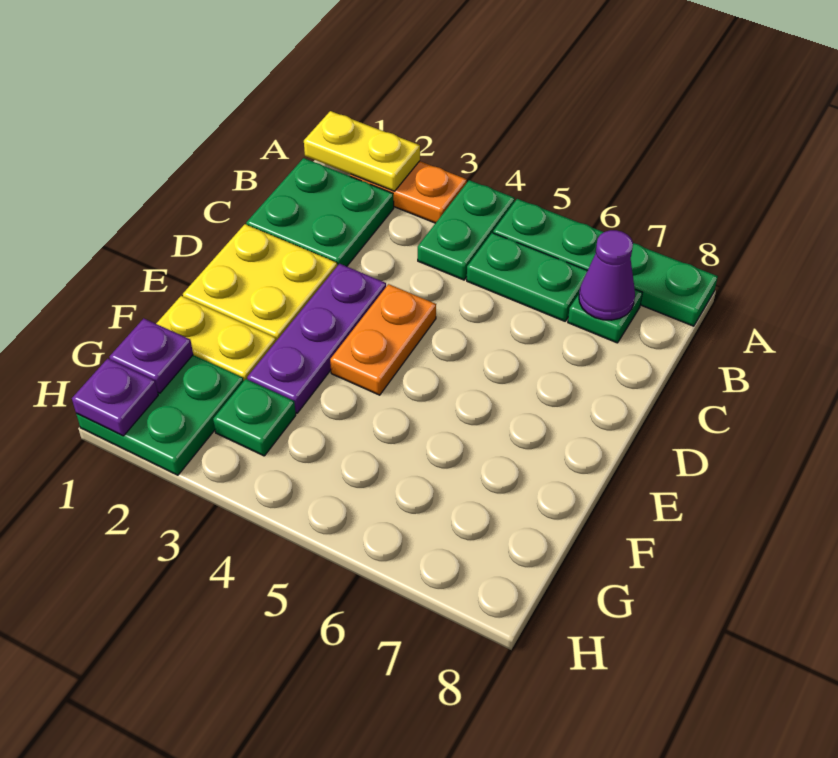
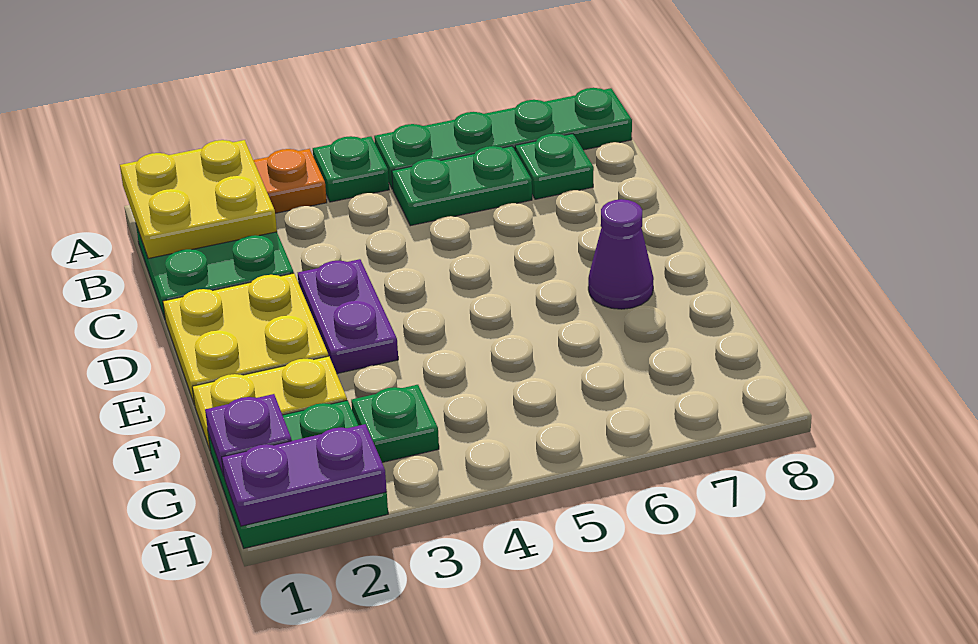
yellow 1x2 plate [304,111,420,191] -> yellow 2x2 plate [120,140,277,259]
green 1x2 plate [418,180,515,280] -> green 1x1 plate [313,136,389,202]
purple 1x1 cone [579,230,635,320] -> purple 1x1 cone moved to [588,199,654,309]
purple 1x3 plate [247,264,386,413] -> purple 1x2 plate [298,259,398,374]
orange 1x2 plate [330,284,436,395] -> none
purple 1x1 plate [72,359,158,436] -> purple 1x2 plate [222,424,387,526]

